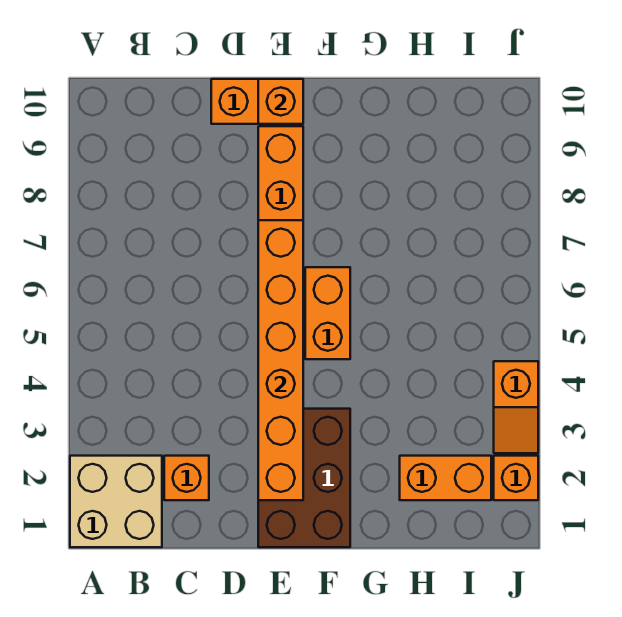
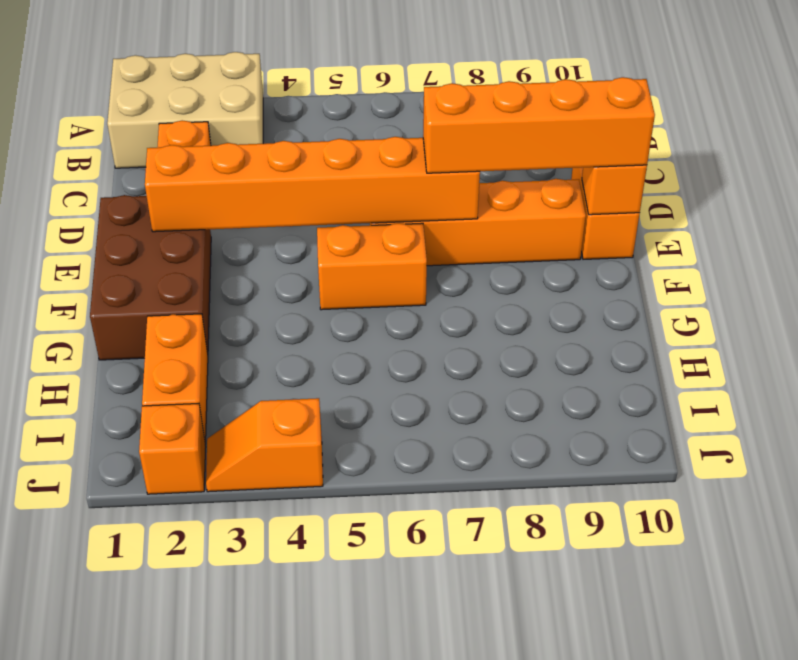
tan 2x2 brick [70,456,162,547] -> tan 2x3 brick [107,52,263,168]
brown 2x3 brick [258,409,350,547] -> brown 2x3 brick turned to [90,195,211,360]
none -> orange 1x4 brick [423,77,655,173]

